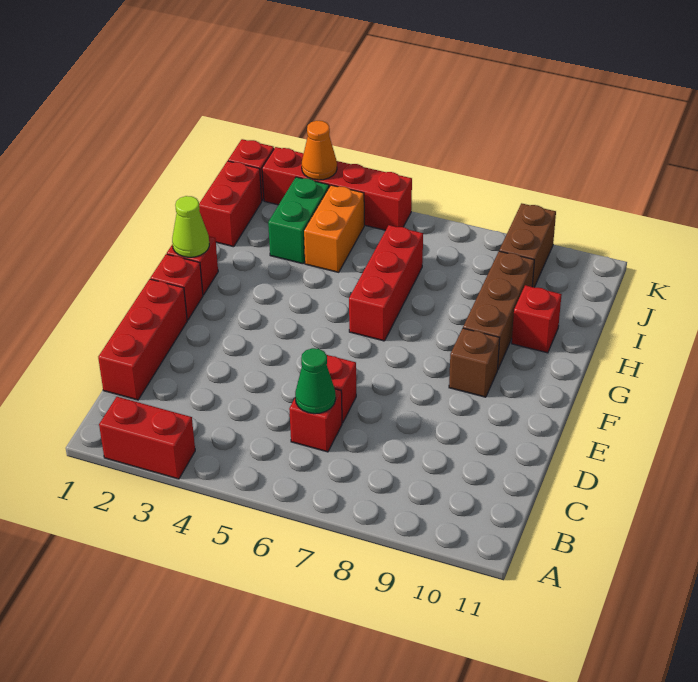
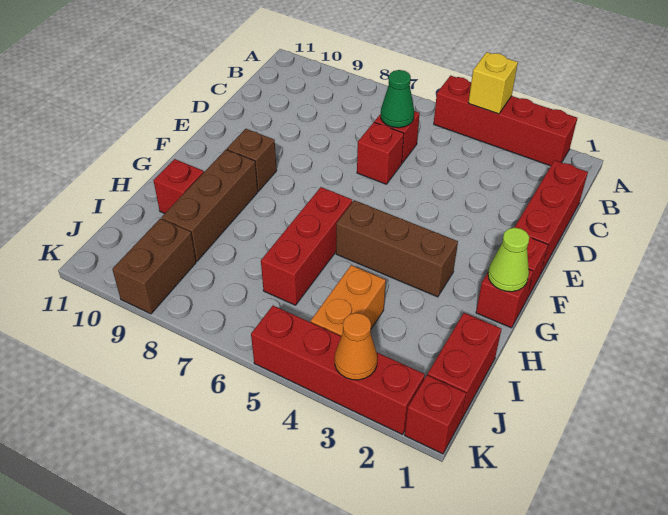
red 1x2 brick [99,397,195,479] -> red 1x4 brick [434,76,577,166]
none -> yellow 1x1 brick [468,52,518,114]
none -> brown 1x3 brick [336,200,458,297]
green 1x2 brick [268,177,329,264] -> none

